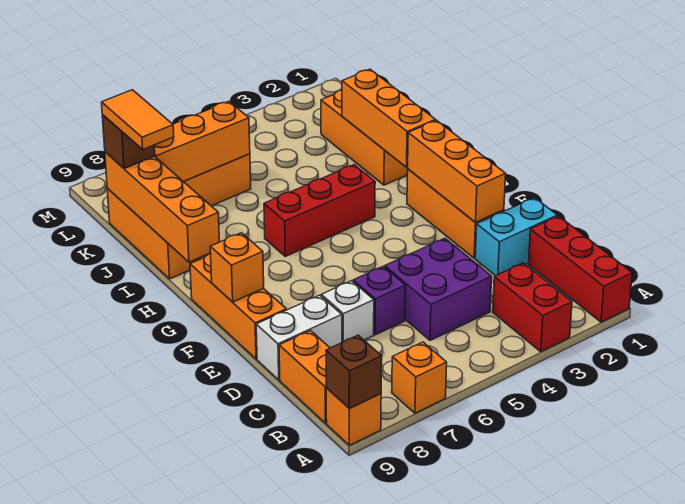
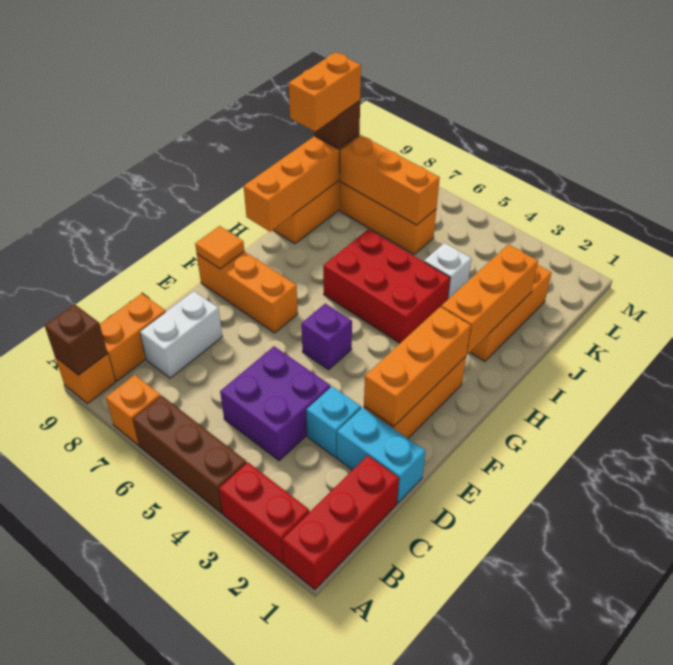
red 1x2 brick [493,263,572,352] -> red 1x2 brick turned to [219,462,309,563]
none -> brown 1x3 brick [133,396,247,513]
none -> cyan 1x1 brick [306,387,361,457]
purple 1x1 brick [353,267,406,335] -> purple 1x1 brick moved to [301,304,352,370]
white 1x1 brick [321,281,374,343] -> white 1x1 brick moved to [424,243,472,299]
white 1x2 brick [256,295,342,380] -> white 1x2 brick turned to [140,291,222,378]
orange 1x3 brick [190,254,286,359] -> orange 1x3 brick turned to [197,251,298,333]
orange 1x1 brick [210,233,264,302] -> orange 1x1 tile [195,226,244,269]
red 1x3 brick [264,165,375,256] -> red 2x3 brick [323,229,450,343]
orange 1x2 tile [101,90,174,149] -> orange 1x2 brick [289,52,361,132]

